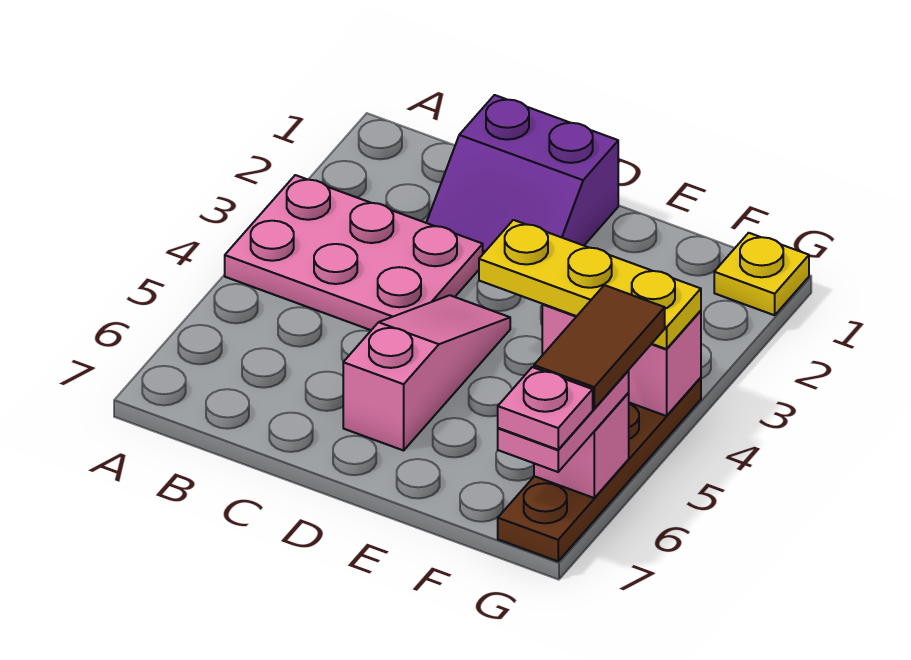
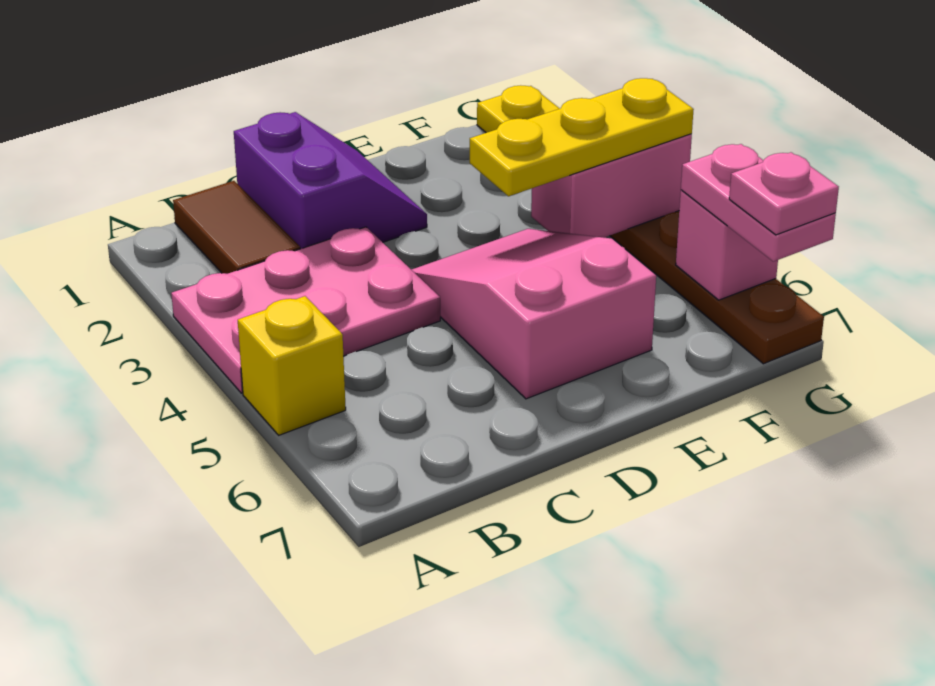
none -> yellow 1x1 brick [238,296,346,435]
purple 2x2 slope [426,95,618,254] -> purple 2x2 slope turned to [234,112,427,249]
pink 1x3 slope [343,295,510,450] -> pink 2x3 slope [411,229,656,399]
brown 1x2 tile [534,285,665,409] -> brown 1x2 tile moved to [173,181,300,274]

